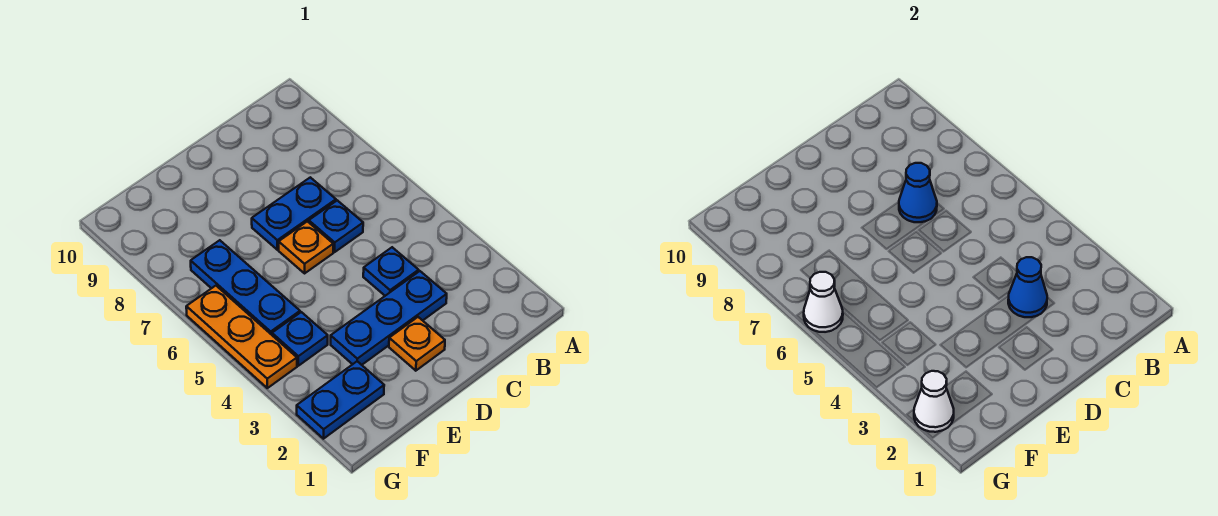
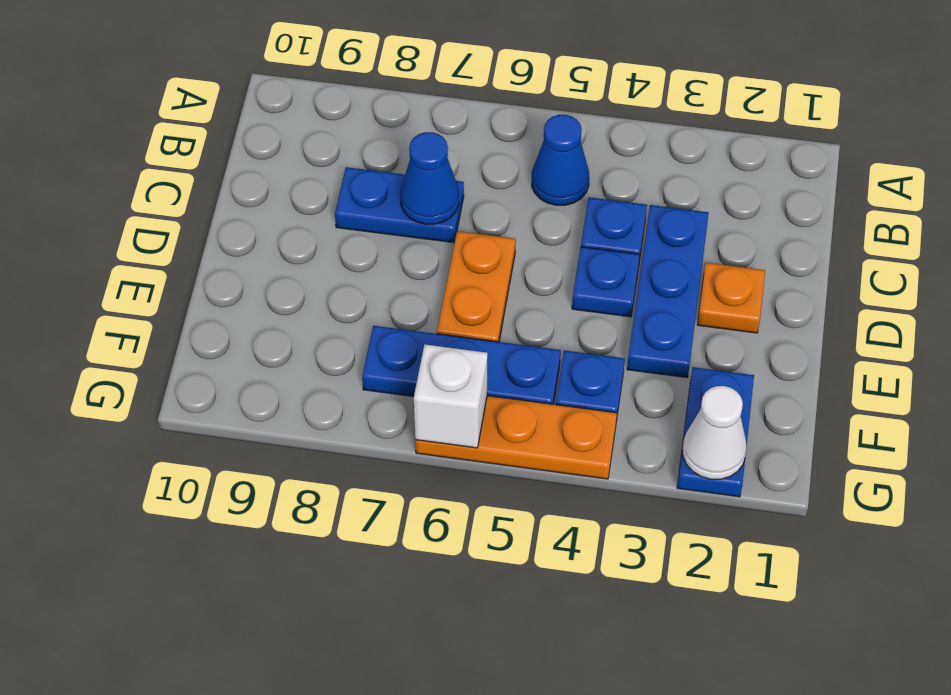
blue 1x1 cone [1008,257,1047,317] -> blue 1x1 cone moved to [532,115,589,205]
blue 1x1 plate [309,200,363,252] -> blue 1x1 plate moved to [572,247,640,317]
blue 1x2 plate [252,177,336,250] -> blue 1x2 plate turned to [335,167,464,243]
orange 1x1 plate [279,221,333,273] -> orange 1x2 plate [437,231,516,342]
white 1x1 cone [804,272,843,332] -> white 1x1 brick [414,345,488,448]

